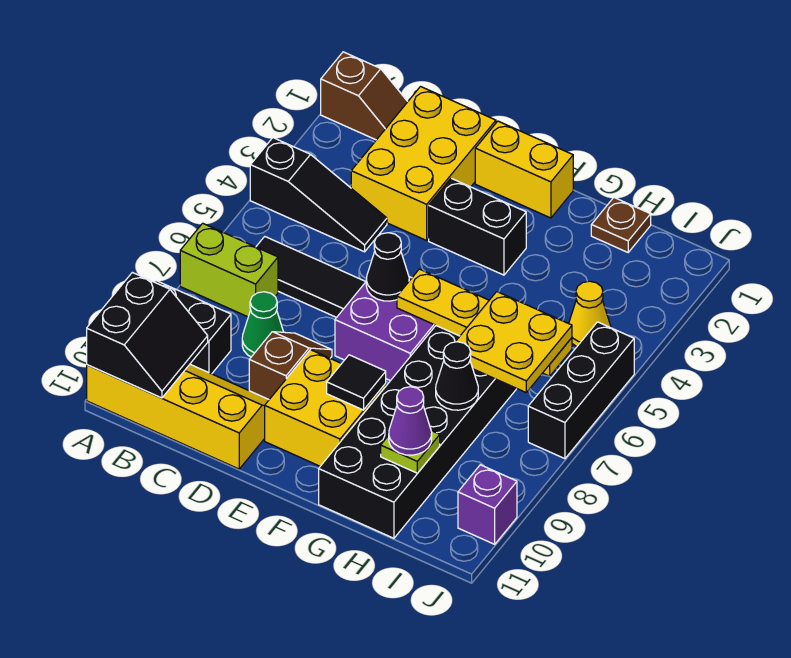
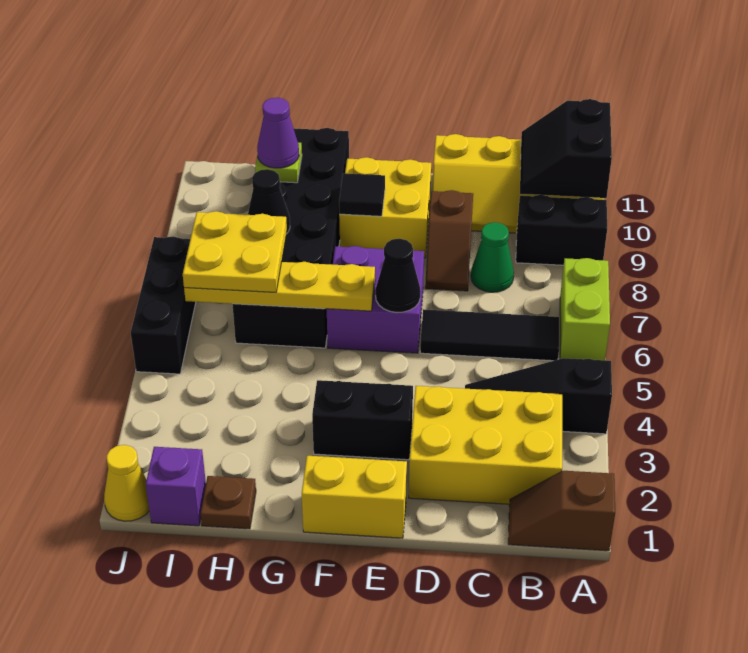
lime 1x2 brick [180,223,278,317] -> lime 1x2 brick turned to [560,258,610,360]
yellow 2x3 brick [351,87,496,240] -> yellow 2x3 brick turned to [409,386,562,504]
yellow 1x1 cone [569,281,611,346] -> yellow 1x1 cone moved to [104,445,149,521]
purple 1x1 brick [458,465,517,544] -> purple 1x1 brick moved to [146,447,206,526]

